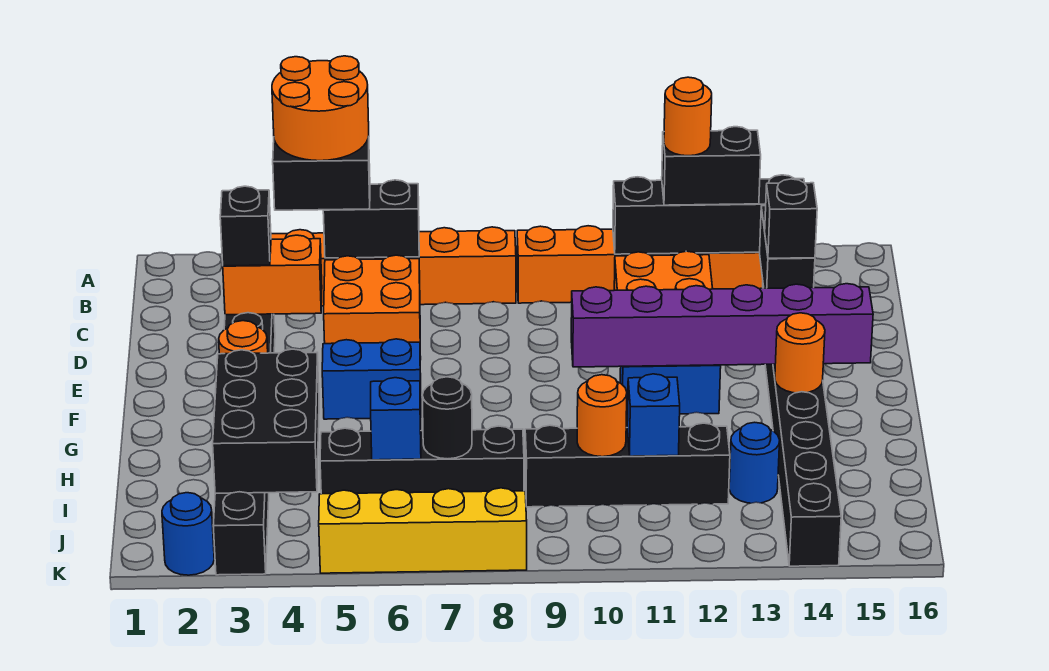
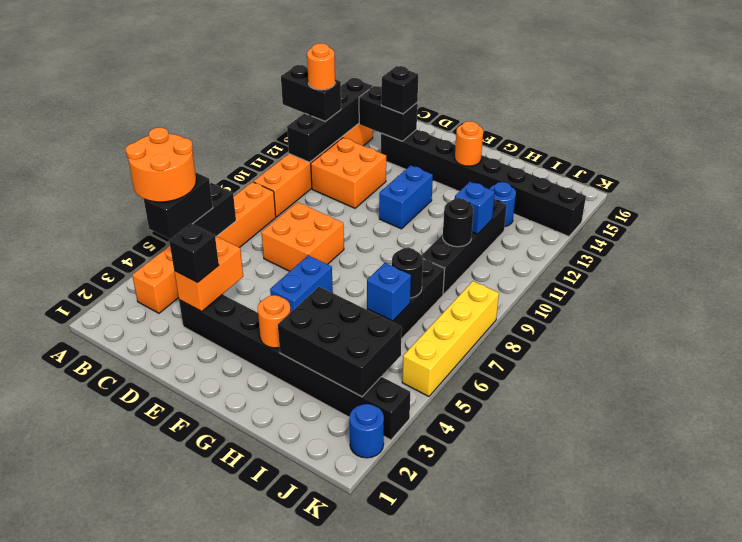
black 1x2 brick [662,127,761,205] -> black 1x2 brick turned to [281,65,341,122]
orange 2x2 brick [324,255,421,360] -> orange 2x2 brick moved to [261,202,344,271]
purple 1x6 brick [571,284,873,367] -> none
orange 1x1 round brick [577,375,627,457] -> black 1x1 round brick [443,198,474,247]

